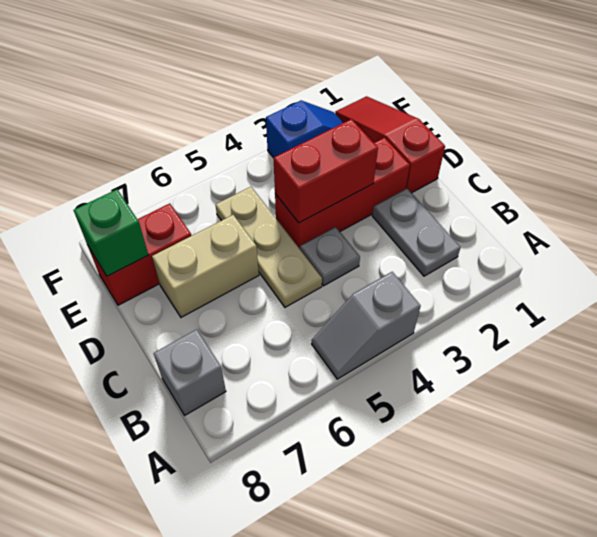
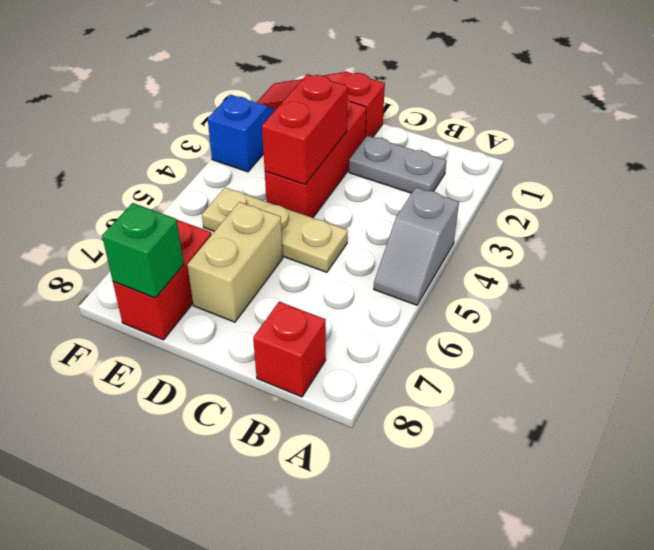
grey 1x1 brick [154,329,226,415] -> red 1x1 brick [253,302,326,397]
grey 1x1 plate [300,227,360,286] -> none

